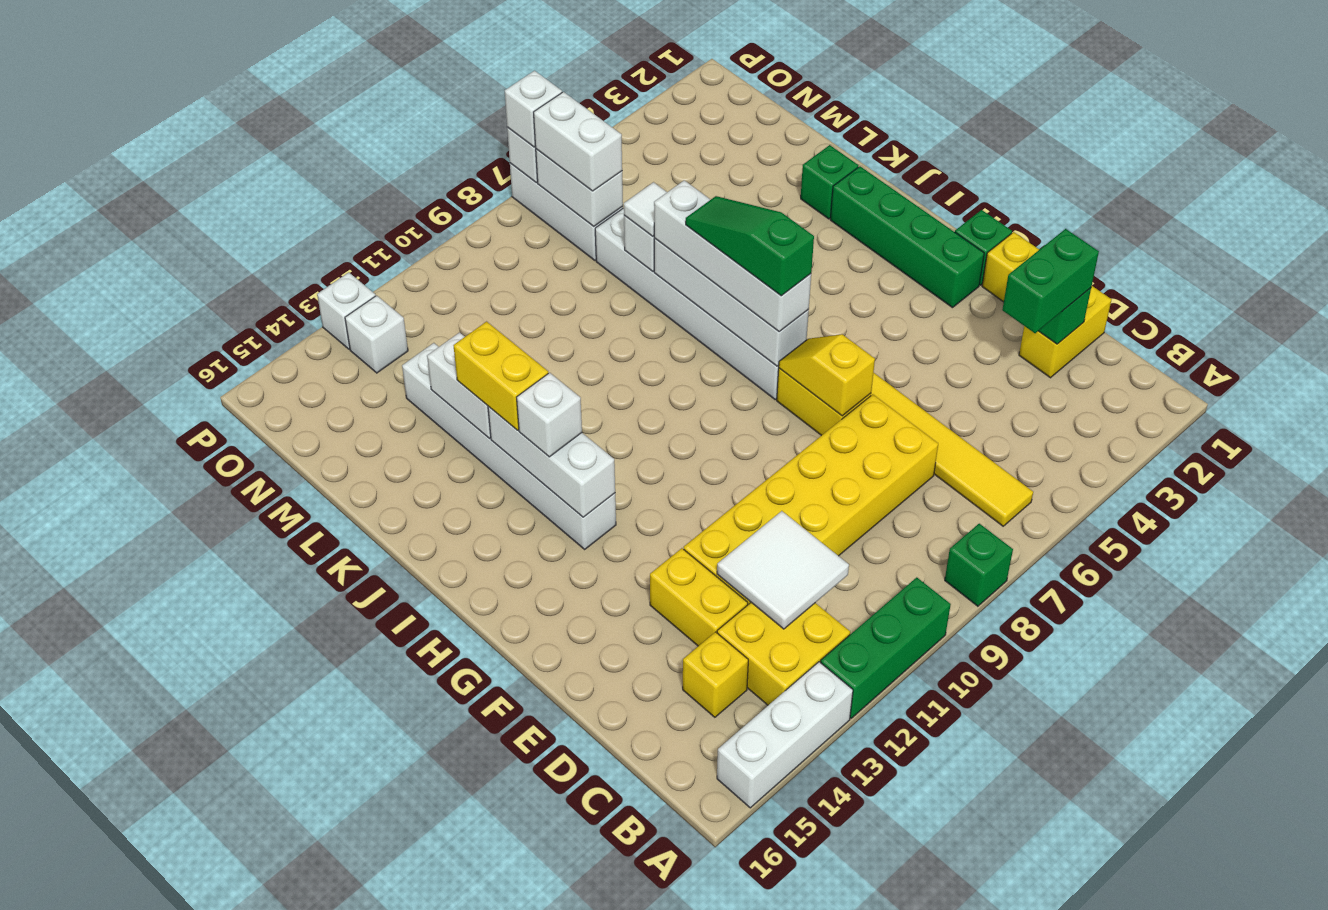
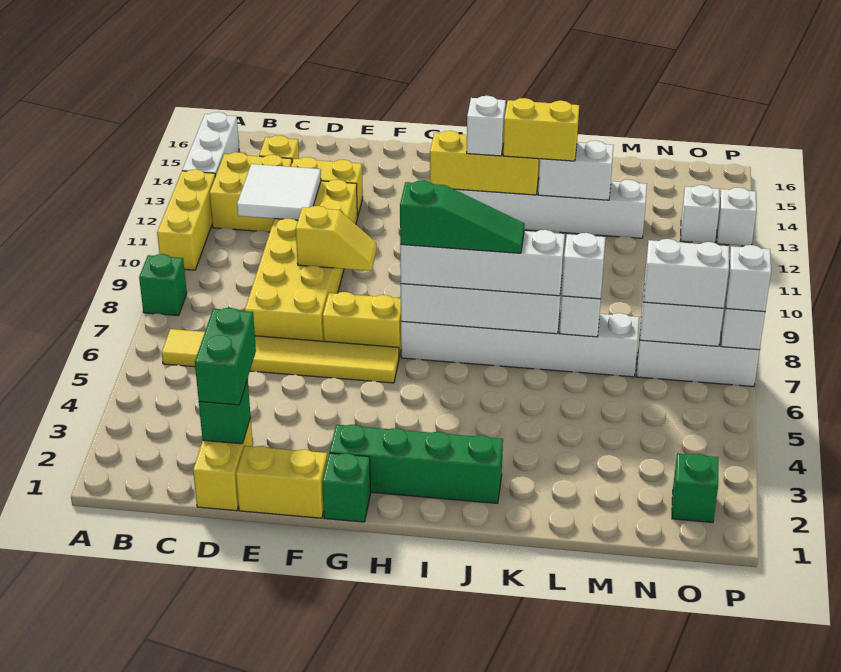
green 1x3 brick [820,577,951,718] -> yellow 1x3 brick [157,169,215,270]
yellow 1x2 slope [779,334,875,416] -> yellow 1x2 slope moved to [296,206,377,271]
white 1x3 brick [488,406,615,517] -> yellow 1x3 brick [430,131,540,195]
green 1x1 brick [801,145,859,219] -> green 1x1 brick moved to [672,453,718,522]
white 1x1 tile [624,182,667,236] -> white 1x1 brick [562,233,606,299]

